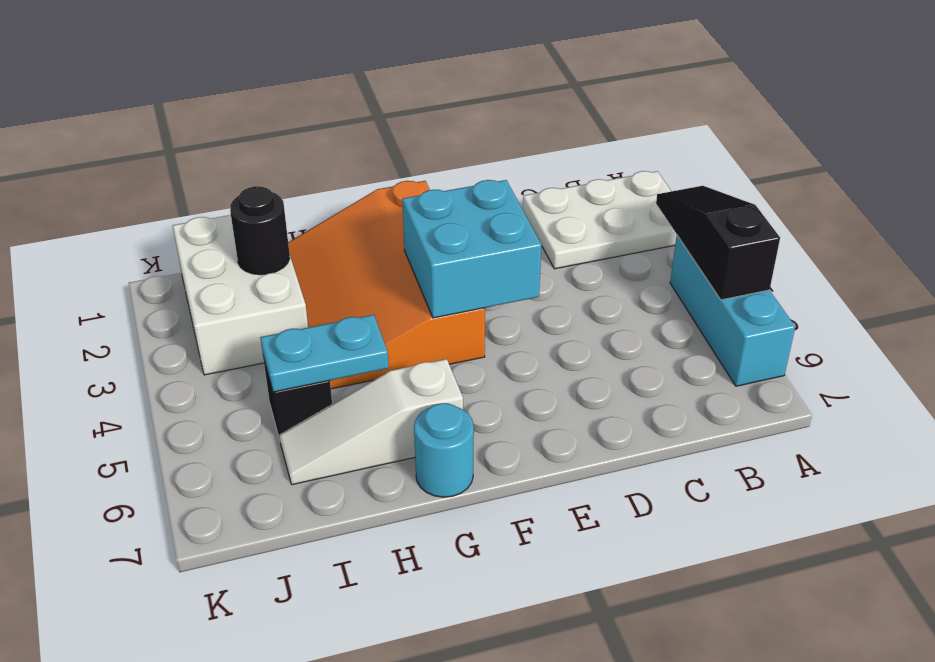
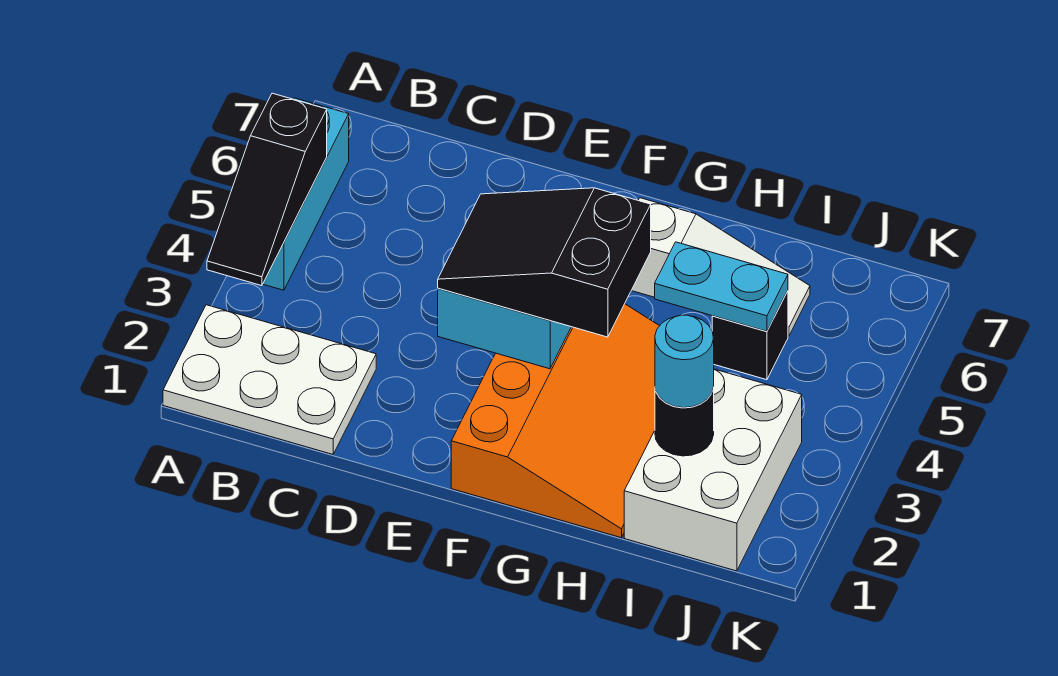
none -> black 2x3 slope [438,188,651,337]
cyan 1x1 round brick [414,403,474,497] -> cyan 1x1 round brick moved to [655,315,714,408]

